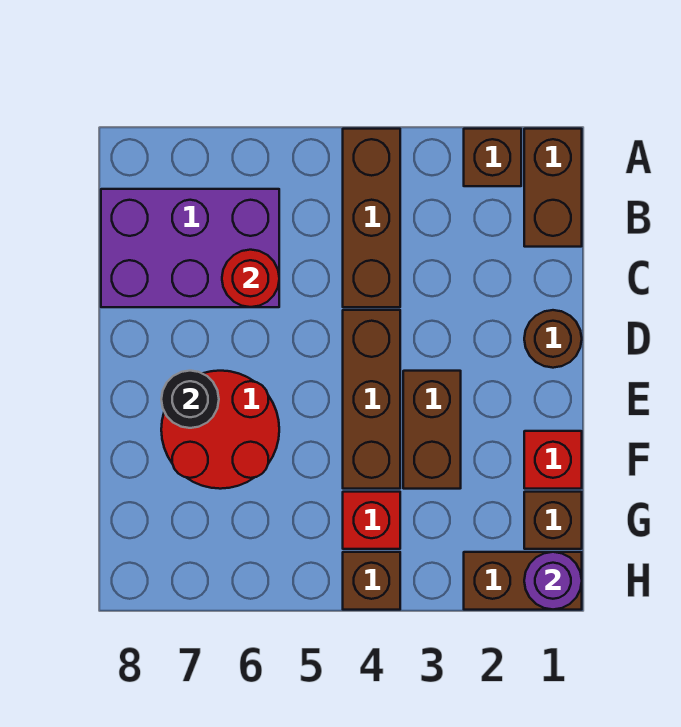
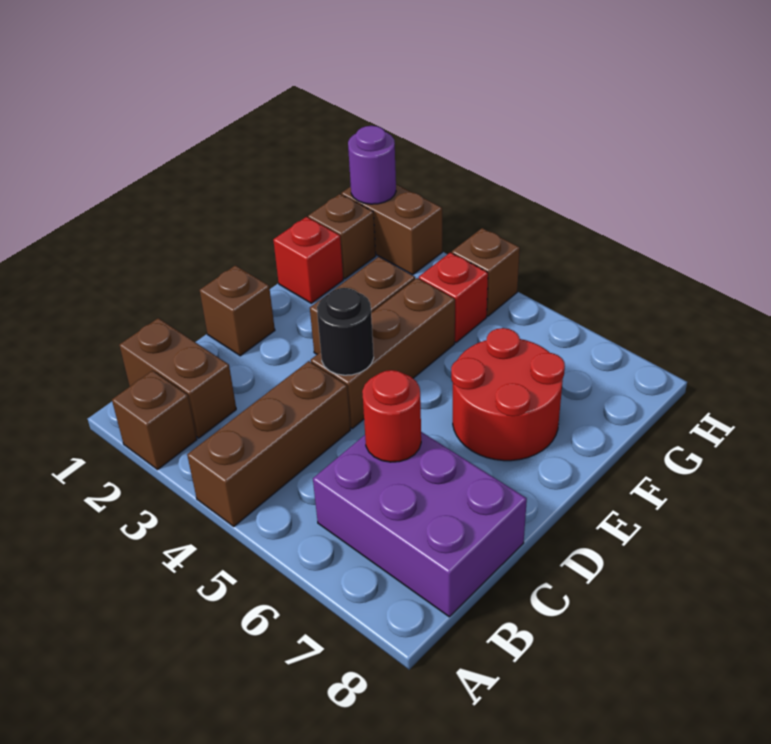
brown 1x2 brick [524,129,582,247] -> brown 1x2 brick turned to [119,318,236,438]
brown 1x1 round brick [524,310,582,368] -> brown 1x1 brick [200,265,275,356]
black 1x1 round brick [161,371,219,428] -> black 1x1 round brick moved to [317,288,374,375]

